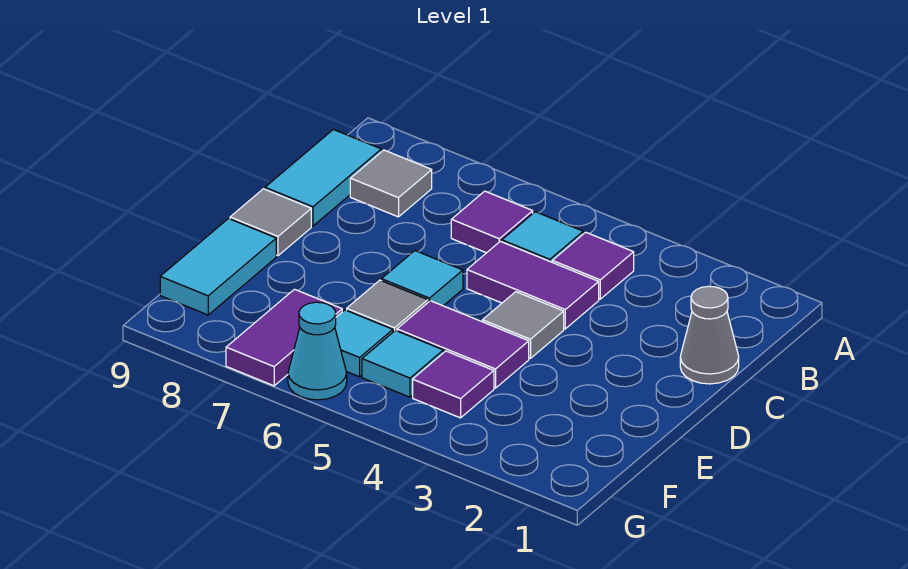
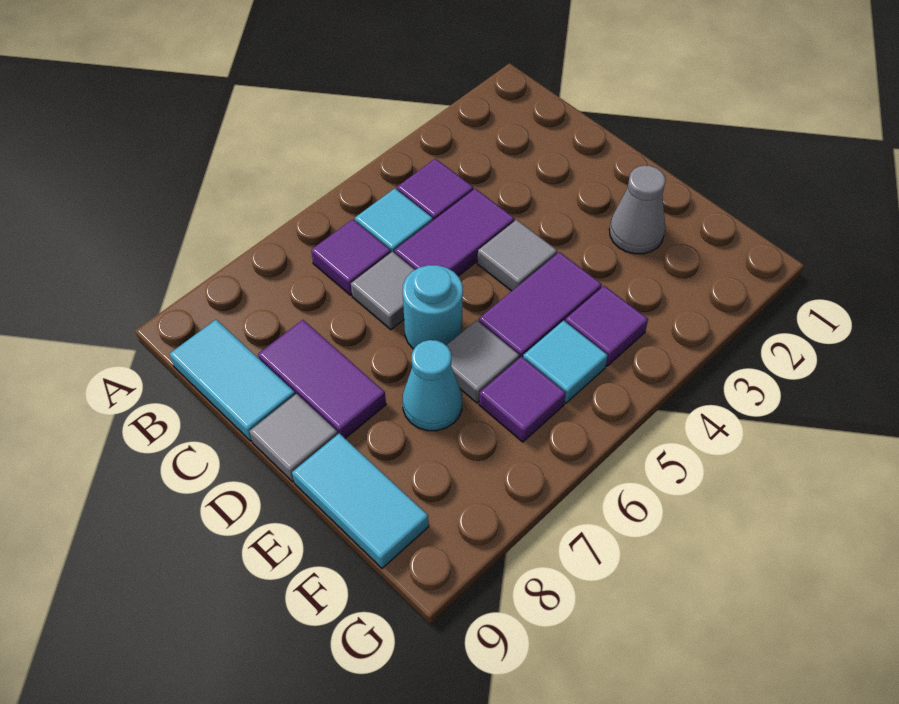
grey 1x1 tile [350,150,432,217] -> grey 1x1 tile moved to [351,252,415,330]
grey 1x1 cone [680,286,739,384] -> grey 1x1 cone moved to [609,165,666,254]
cyan 1x1 tile [382,251,463,306] -> cyan 1x1 round brick [403,265,463,349]
cyan 1x1 tile [335,310,393,377] -> purple 1x1 tile [479,357,566,442]
purple 1x2 tile [226,289,342,386] -> purple 1x2 tile moved to [258,320,386,438]
cyan 1x1 cone [288,302,347,400] -> cyan 1x1 cone moved to [402,340,462,431]

